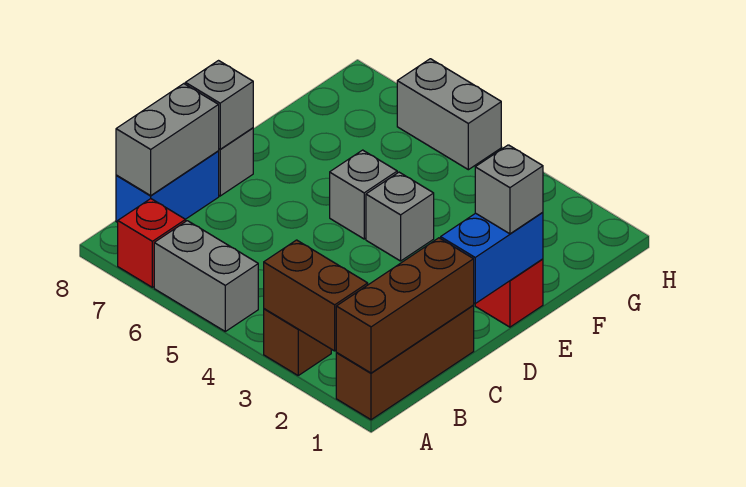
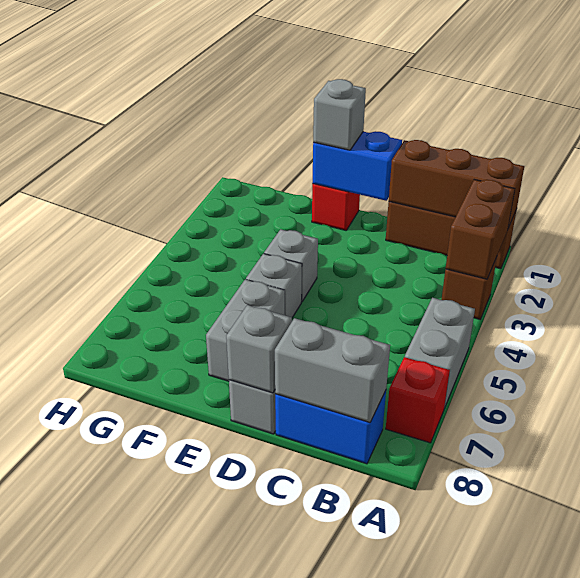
grey 1x2 brick [397,59,501,170] -> grey 1x2 brick moved to [206,279,285,381]

